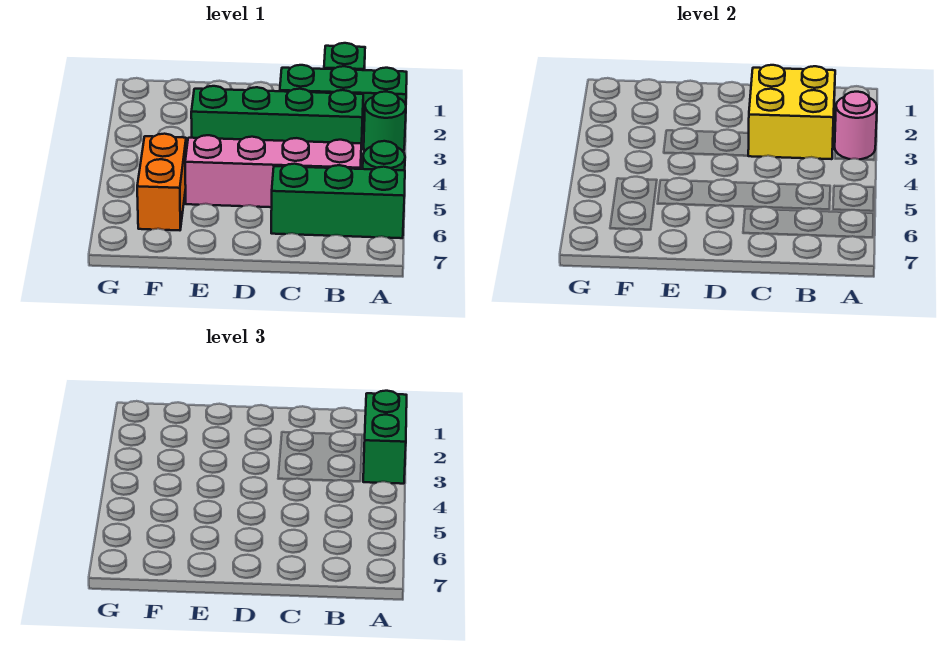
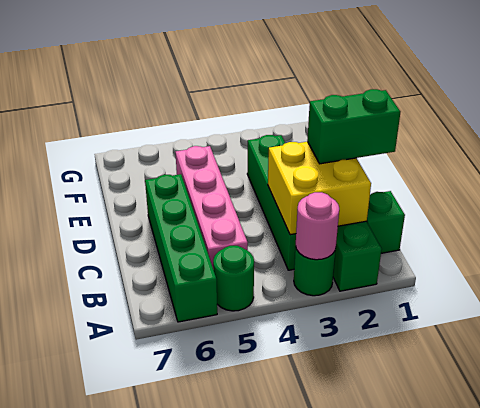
green 1x2 brick [363,391,407,484] -> green 1x2 brick moved to [307,89,400,164]
green 1x3 brick [271,164,405,238] -> green 1x4 brick [145,174,217,322]
orange 1x2 brick [137,134,186,230] -> none

